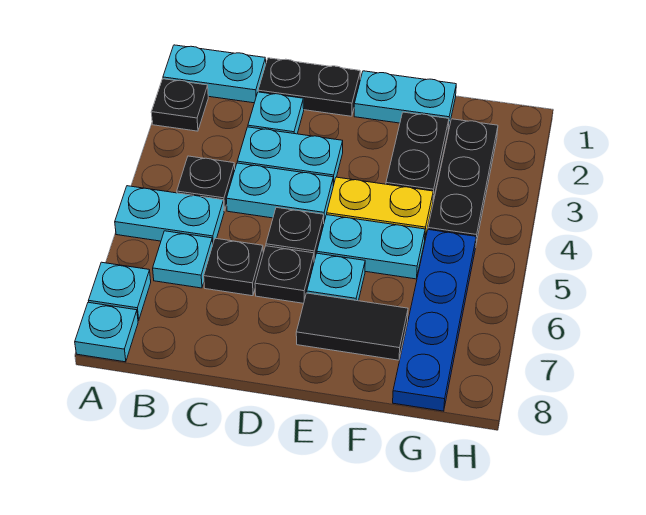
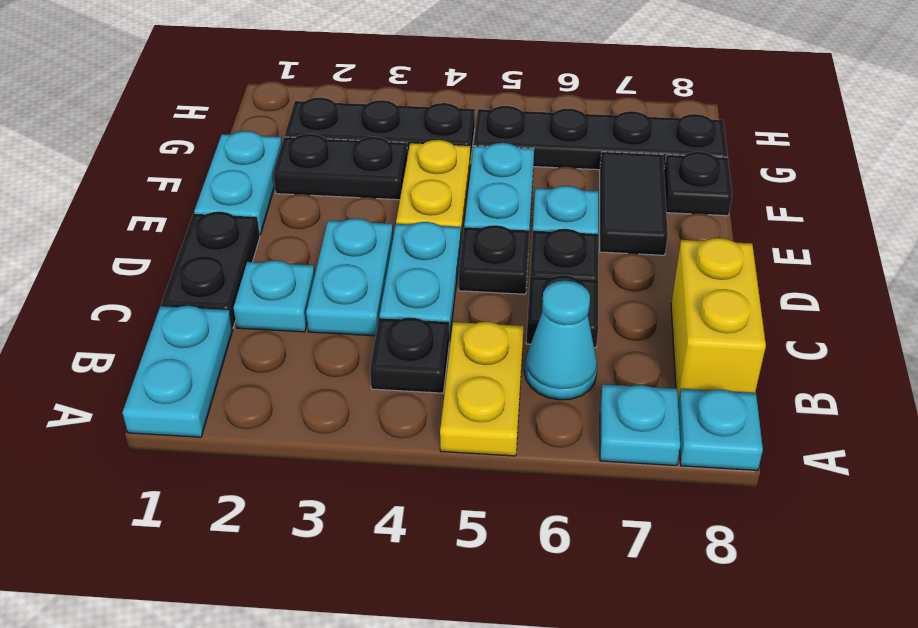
black 1x1 plate [151,79,208,131] -> black 1x1 plate moved to [664,152,732,216]
cyan 1x2 plate [115,186,224,242] -> yellow 1x2 plate [440,322,524,456]
cyan 1x1 plate [153,231,213,288] -> cyan 1x1 cone [525,281,597,400]
none -> yellow 1x2 brick [671,238,766,402]
blue 1x4 plate [393,230,476,411] -> black 1x4 plate [474,106,728,170]

